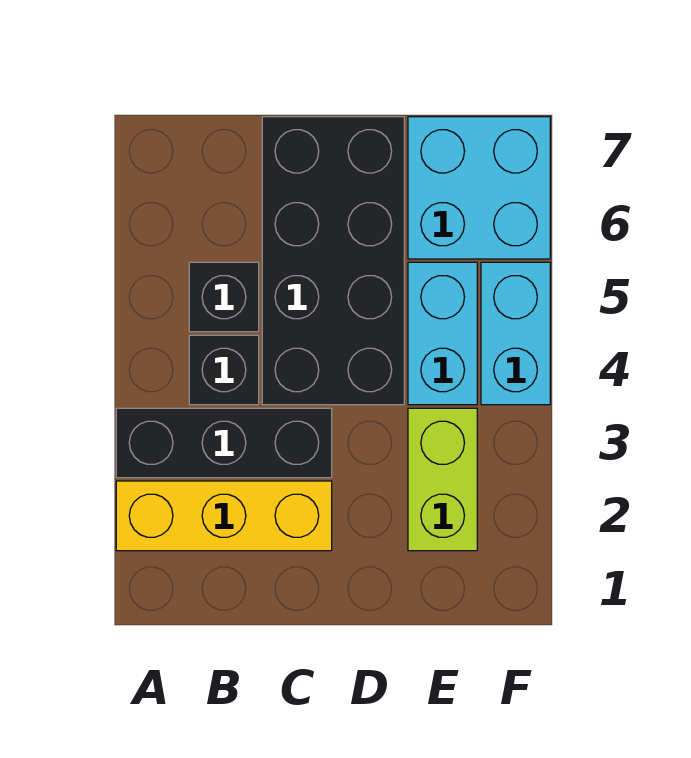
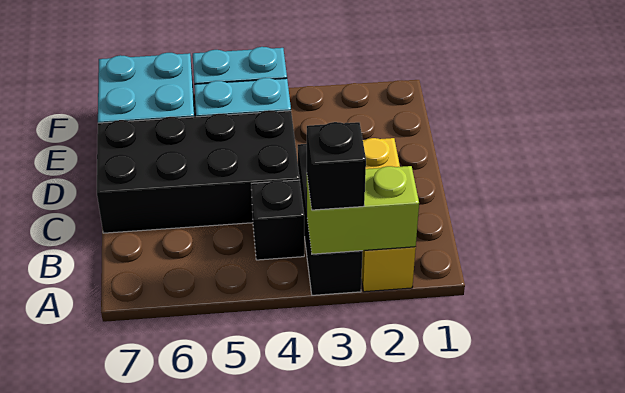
black 1x1 brick [189,262,259,332] -> black 1x1 brick moved to [307,122,366,210]
lime 1x2 brick [408,408,477,551] -> lime 1x2 brick moved to [307,166,419,254]

